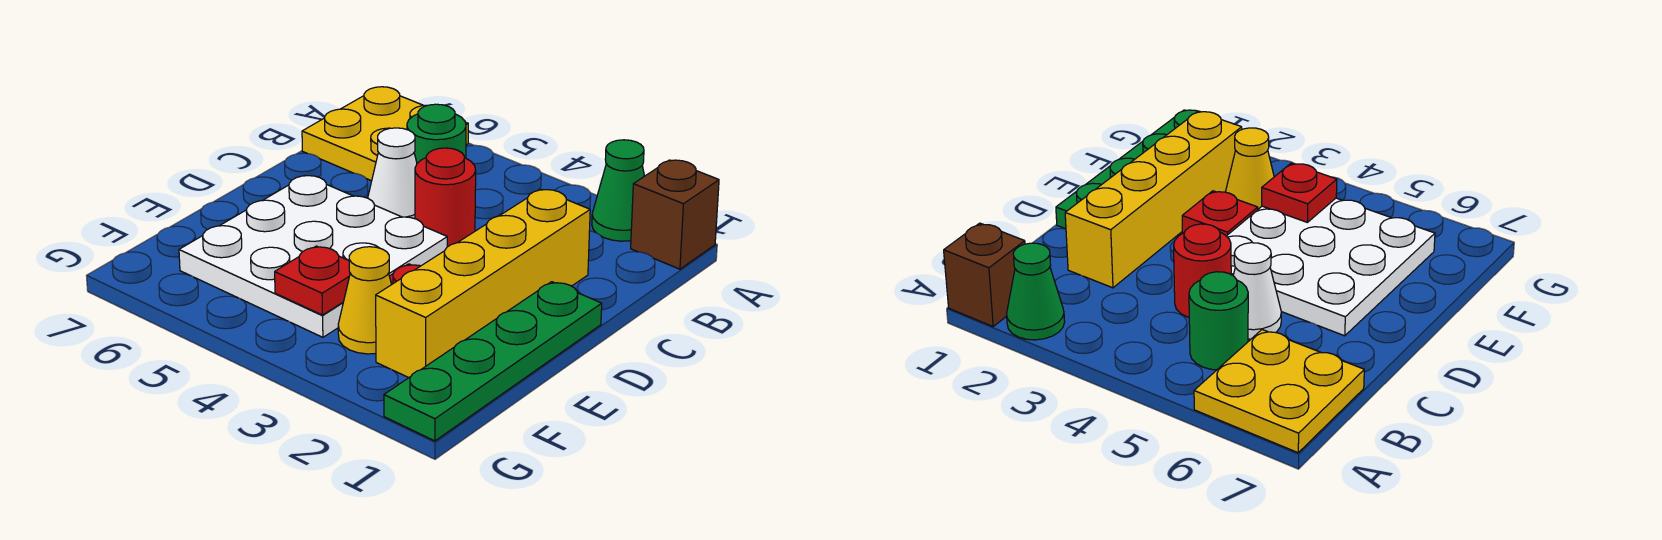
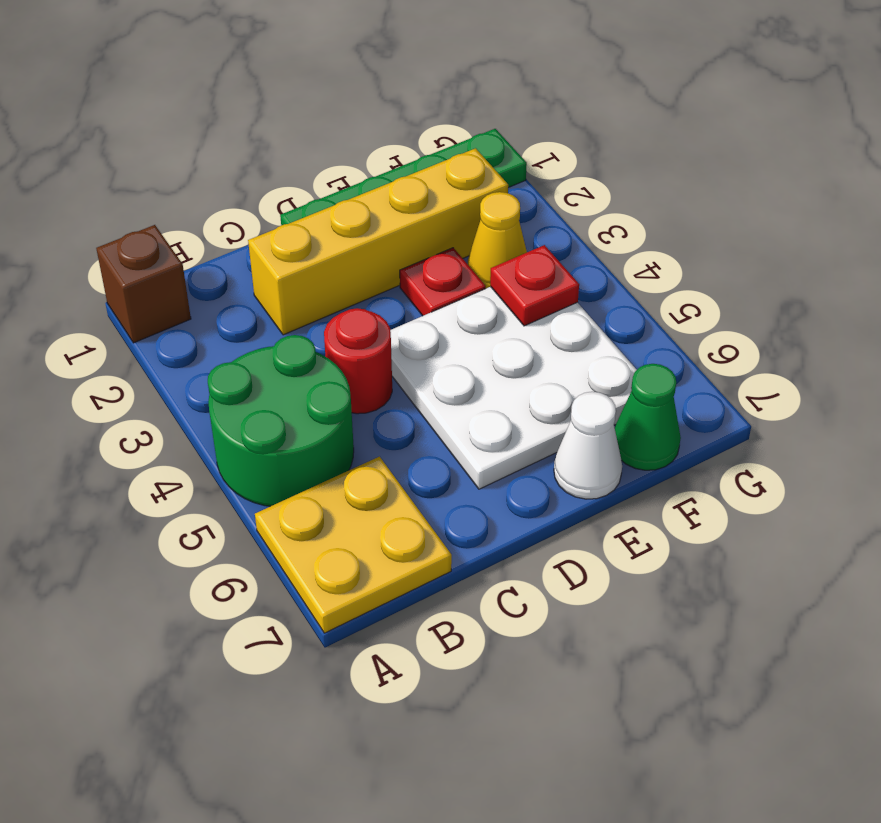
green 1x1 cone [592,140,644,241] -> green 1x1 cone moved to [615,364,681,470]
green 1x1 round brick [407,104,466,163] -> green 2x2 round brick [208,335,354,506]
white 1x1 cone [368,128,417,219] -> white 1x1 cone moved to [554,392,622,499]

